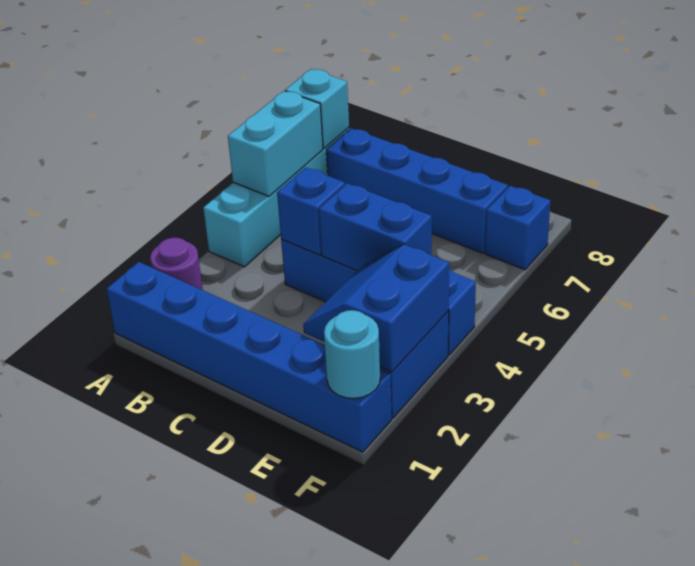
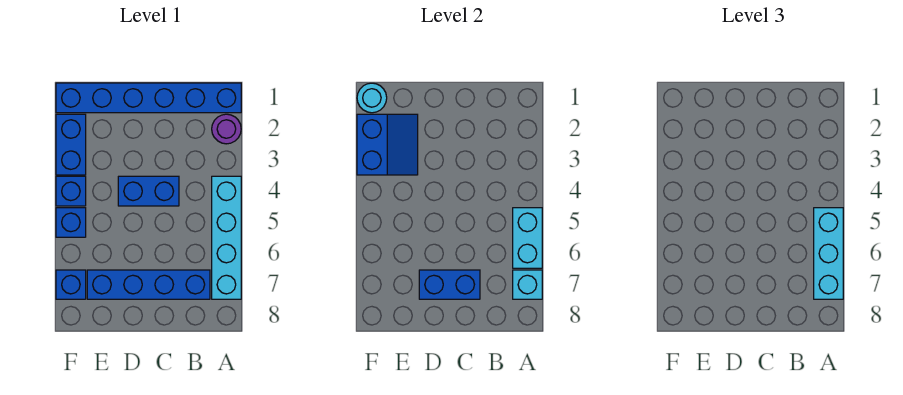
none -> cyan 1x3 brick [814,208,843,299]
blue 1x1 brick [277,167,345,255] -> blue 1x1 brick moved to [56,208,86,237]
blue 1x2 brick [319,183,432,271] -> blue 1x2 brick moved to [419,270,480,299]

